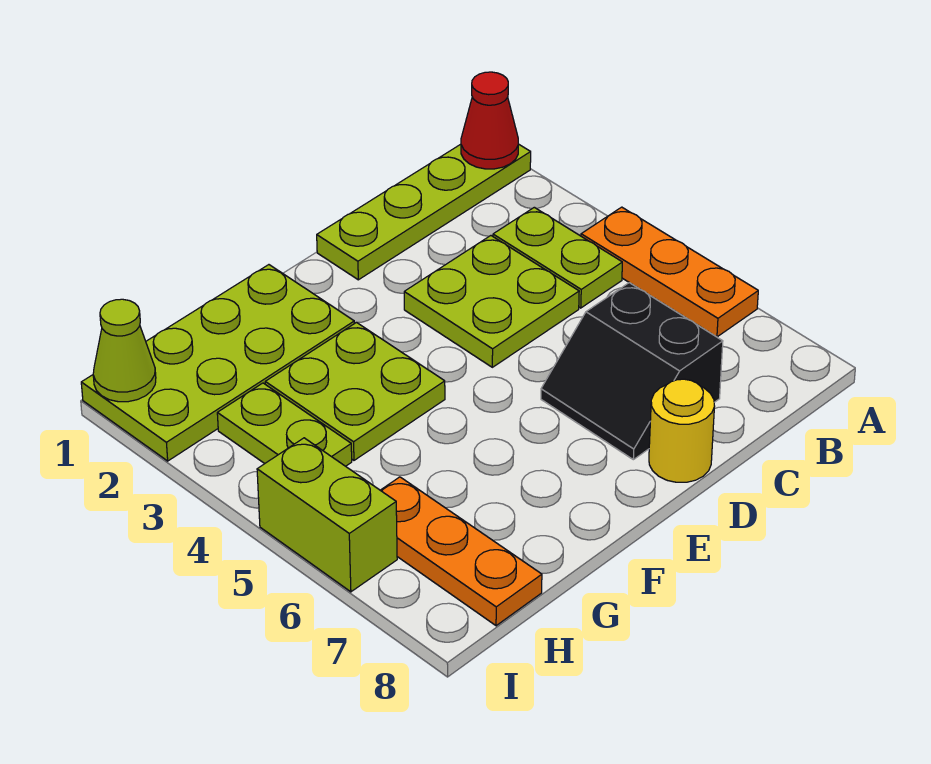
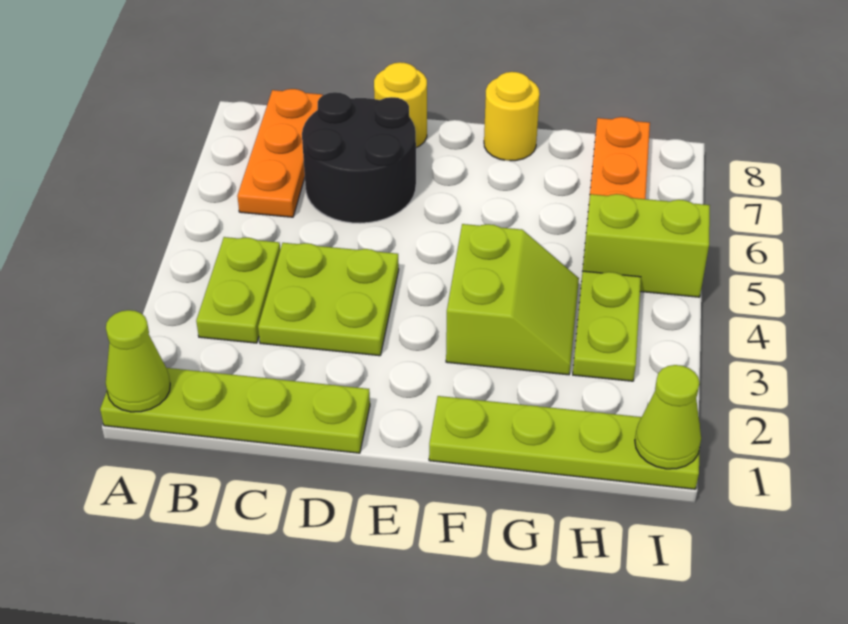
red 1x1 cone [461,72,518,169] -> lime 1x1 cone [106,310,170,412]
orange 1x3 plate [581,207,758,337] -> orange 1x3 plate moved to [237,89,323,217]
black 2x2 slope [541,283,723,460] -> black 2x2 round brick [302,92,416,223]
lime 2x4 plate [81,265,354,461] -> lime 1x4 plate [429,396,700,489]
lime 2x2 plate [265,323,445,460] -> lime 2x2 slope [446,224,579,375]
none -> yellow 1x1 round brick [484,72,540,161]
lime 1x2 brick [257,438,397,592] -> lime 1x2 brick turned to [582,194,710,297]

